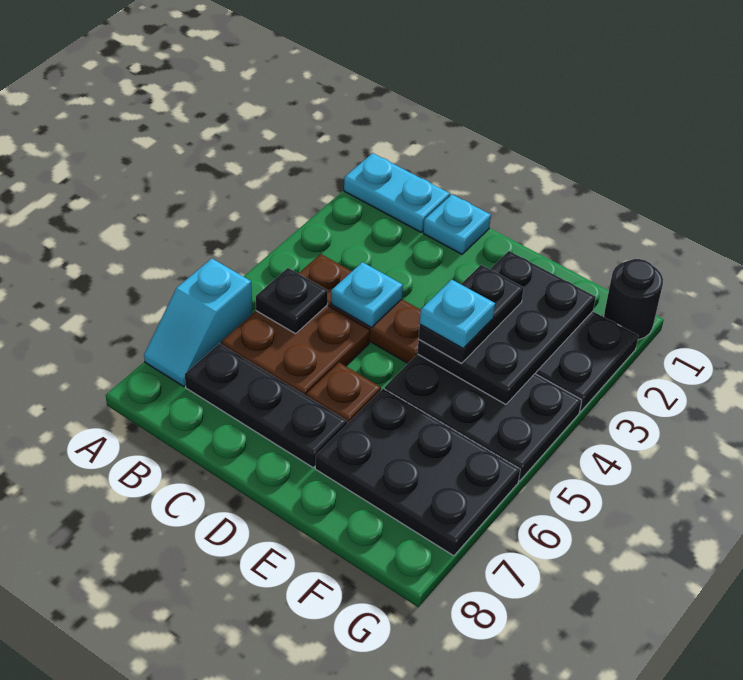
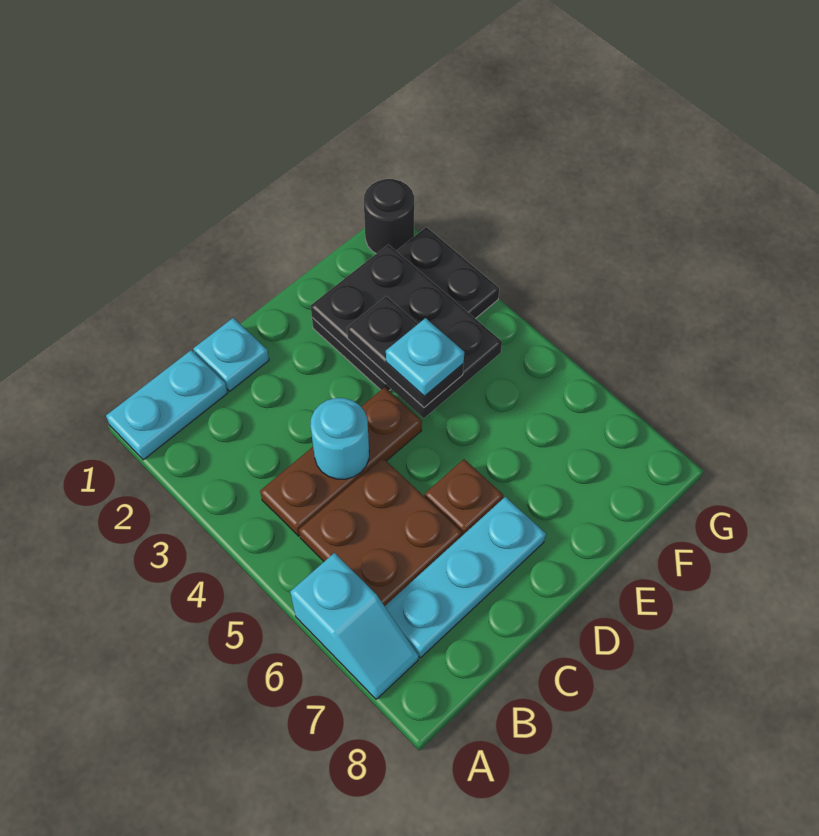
black 1x1 plate [255,268,328,334] -> none
black 1x3 plate [185,343,347,467] -> cyan 1x3 plate [385,497,546,658]
cyan 1x1 plate [331,262,403,327] -> cyan 1x1 round brick [310,398,369,479]
black 2x3 plate [385,354,582,481] -> none
black 2x3 plate [315,389,520,556] -> none

